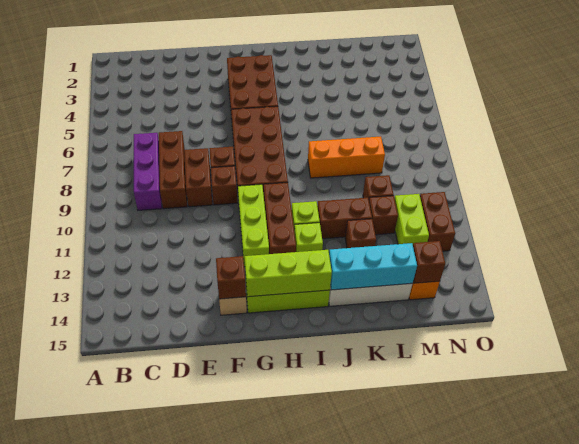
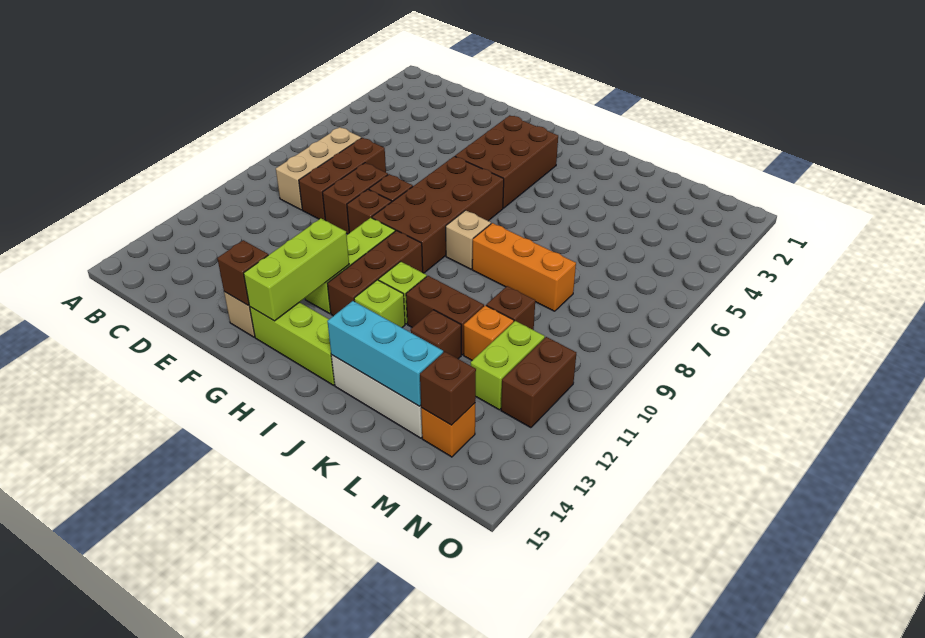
purple 1x3 brick [134,133,162,210] -> tan 1x3 brick [276,127,361,210]
lime 1x3 brick [245,250,332,297] -> lime 1x3 brick turned to [244,218,349,321]
none -> tan 1x1 brick [446,210,491,269]
brown 1x1 brick [369,196,398,235] -> orange 1x1 brick [464,305,514,360]

